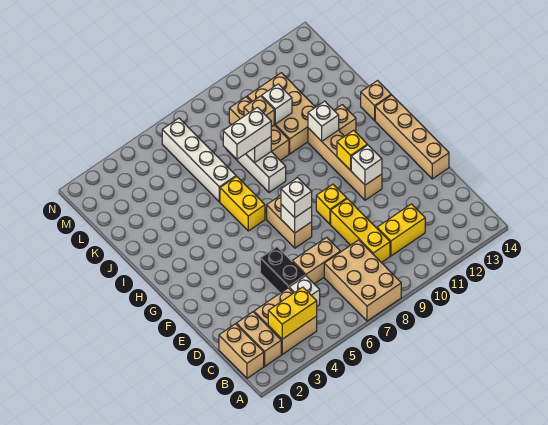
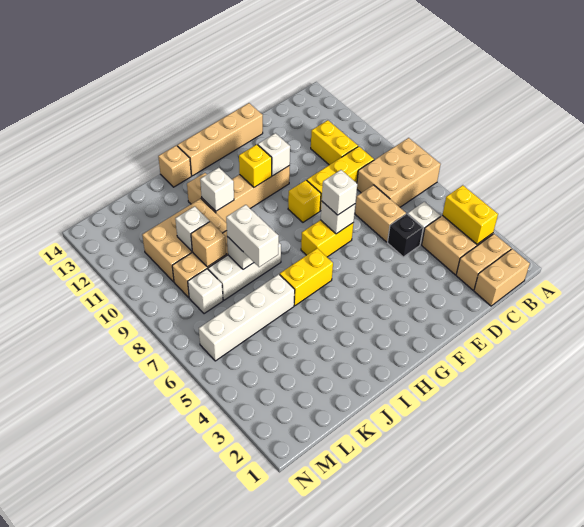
black 1x2 brick [260,247,305,293] -> black 1x1 brick [388,214,423,257]
tan 1x2 brick [267,195,312,248] -> yellow 1x2 brick [301,220,353,257]
none -> white 1x1 brick [188,269,223,314]

